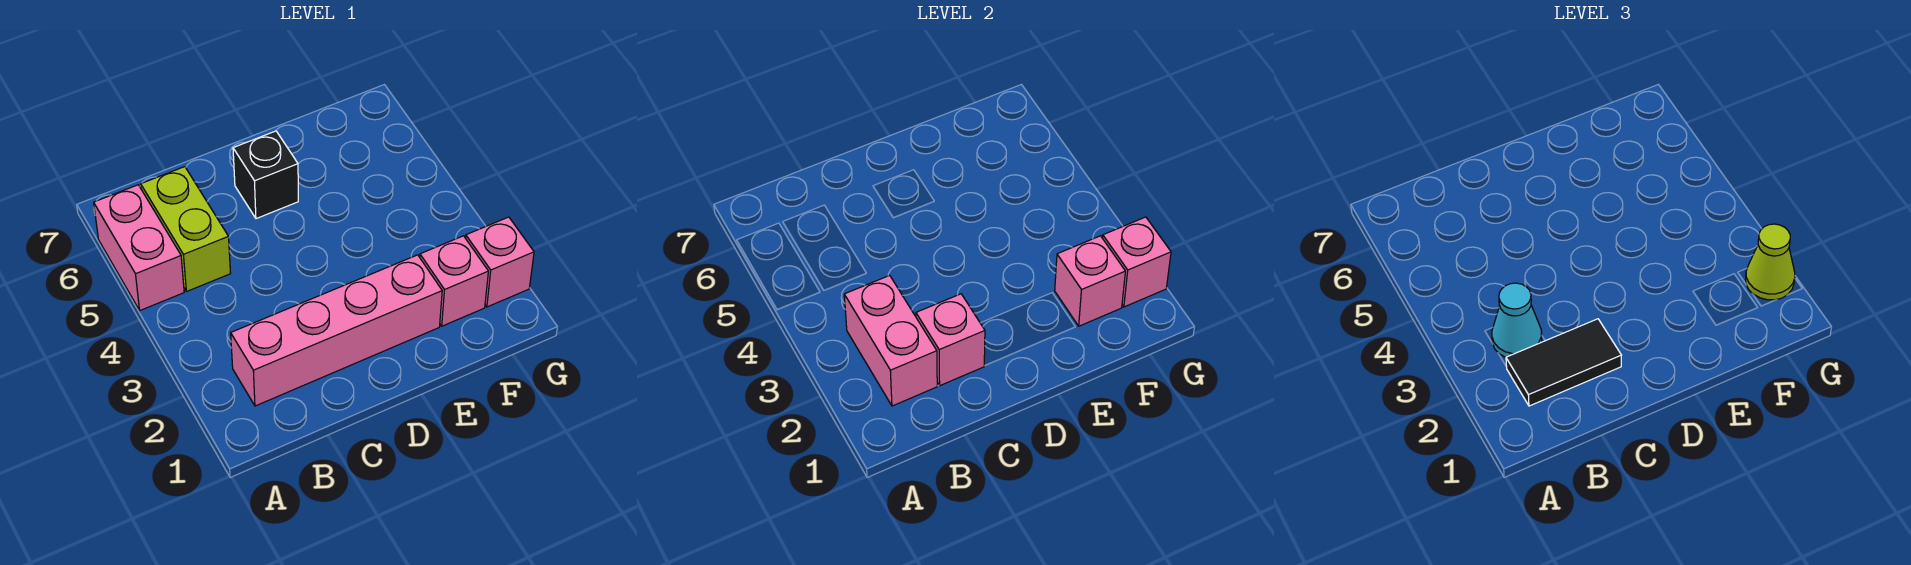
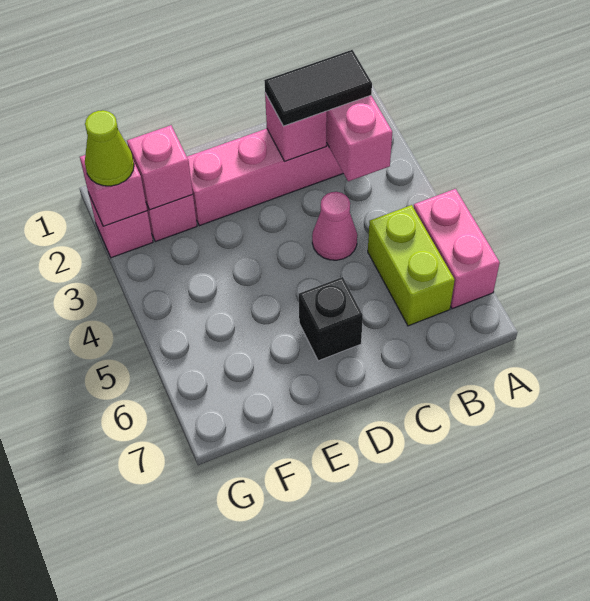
cyan 1x1 cone [1492,283,1542,357] -> none
none -> pink 1x1 cone [312,192,357,260]

